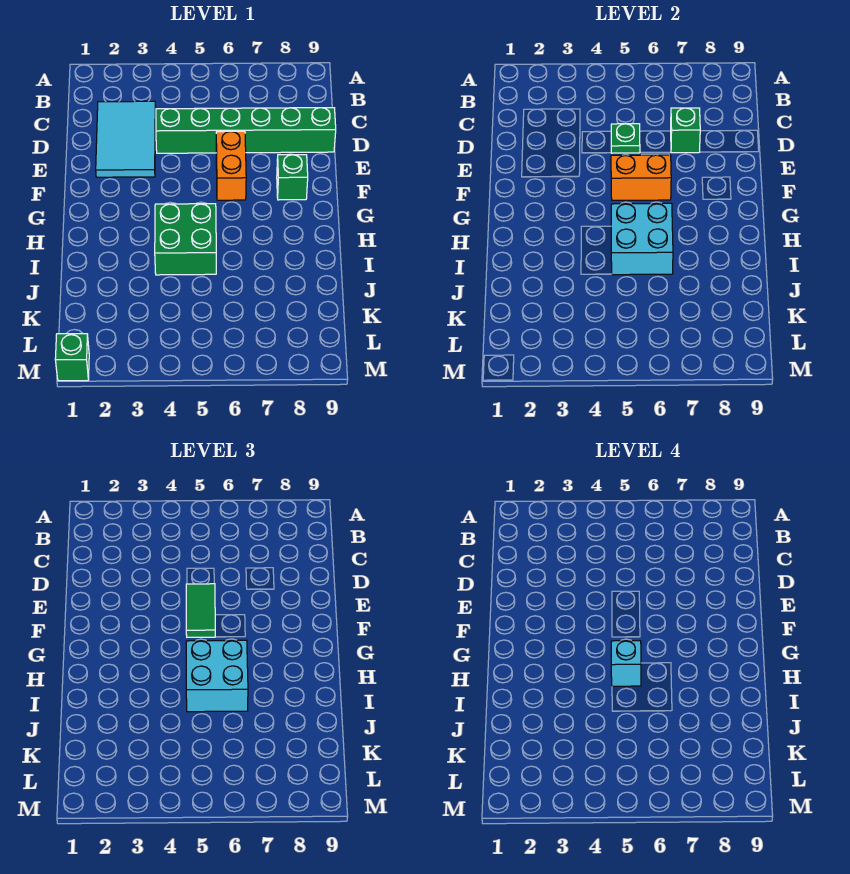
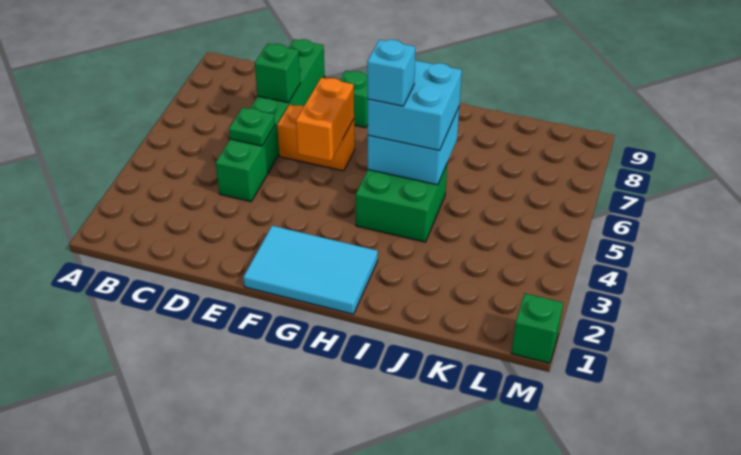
cyan 2x3 tile [96,101,156,177] -> cyan 2x3 tile moved to [243,226,378,314]
green 1x2 tile [186,584,215,637] -> none

